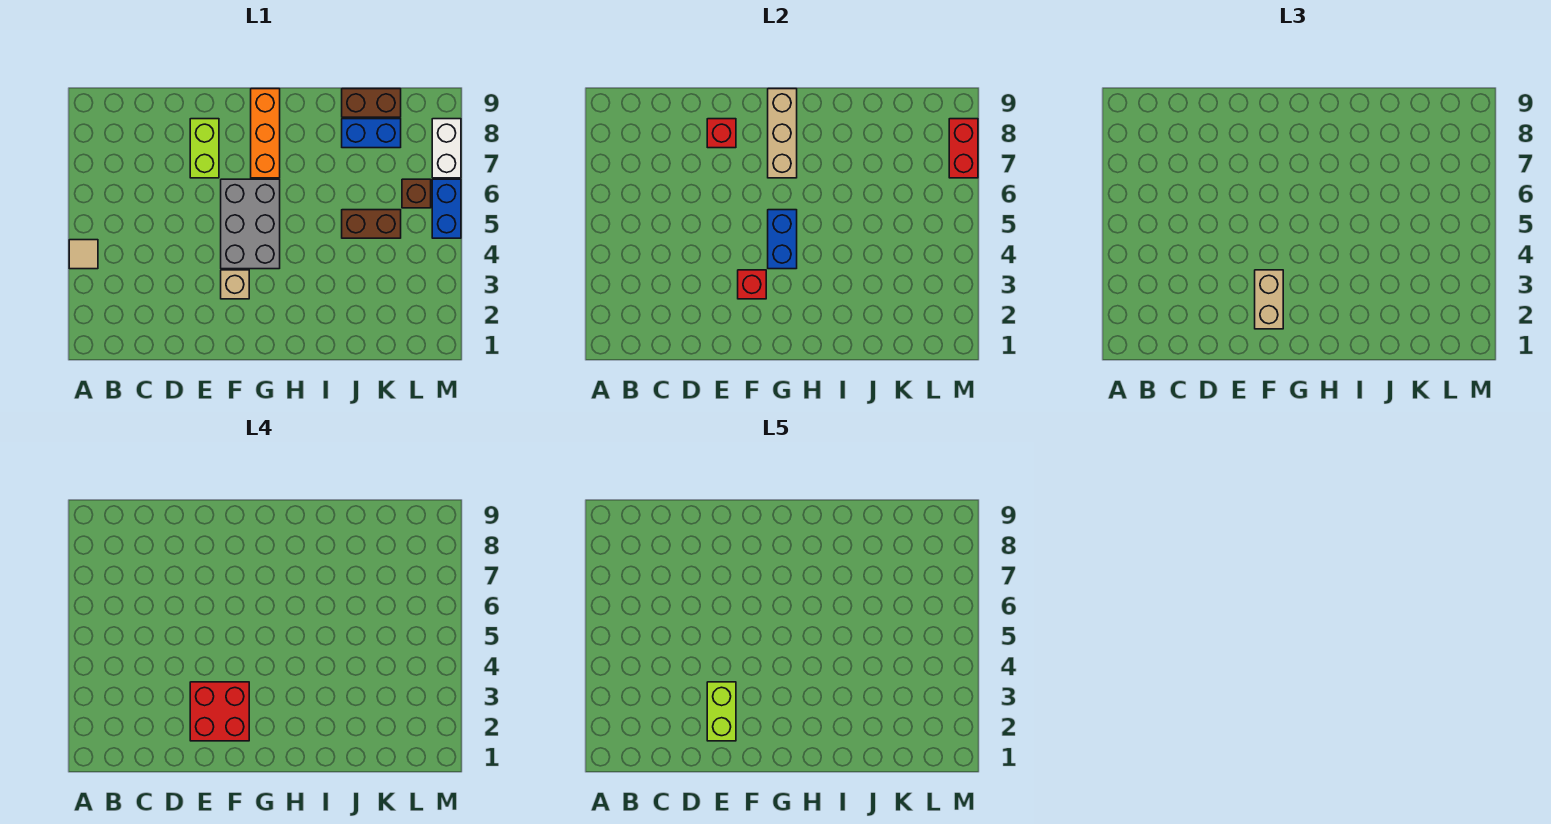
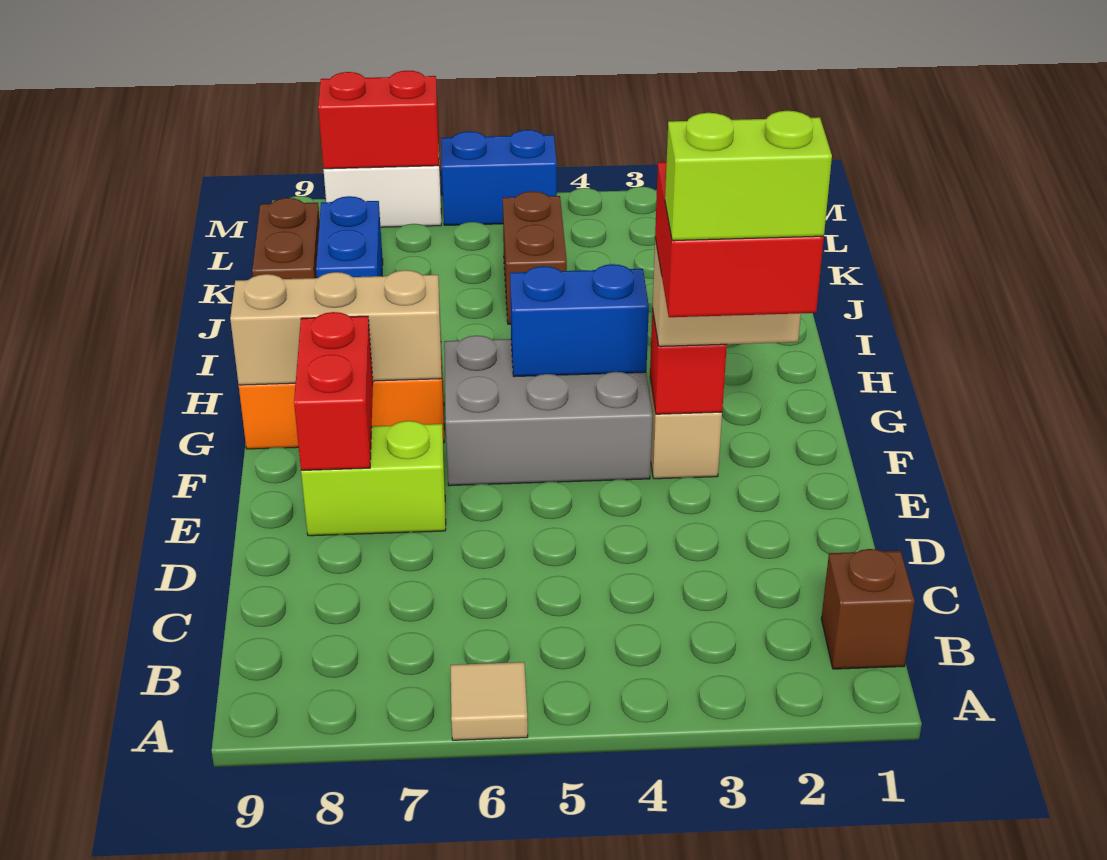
tan 1x1 tile [69,240,98,269] -> tan 1x1 tile moved to [451,662,528,740]
red 1x1 brick [707,119,736,148] -> red 1x2 brick [294,312,373,470]
brown 1x1 brick [402,179,431,208] -> brown 1x1 brick moved to [821,549,915,669]

